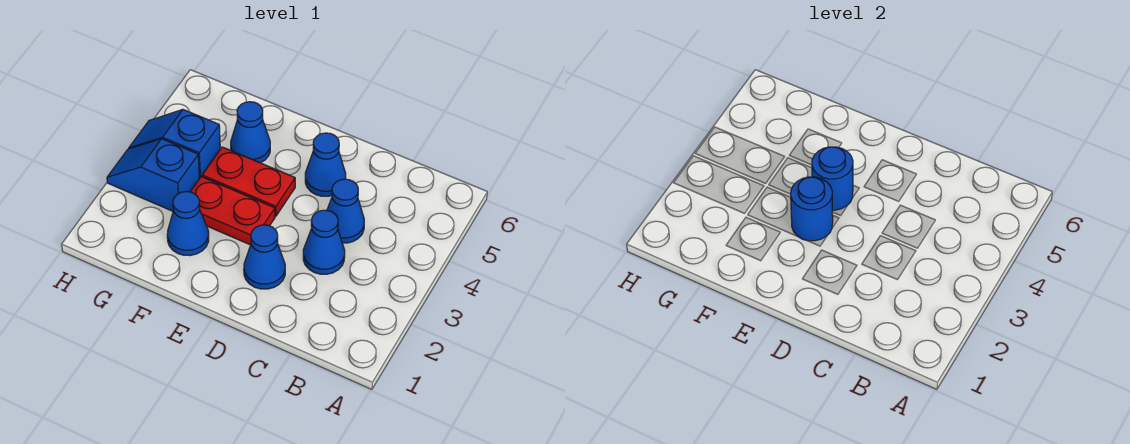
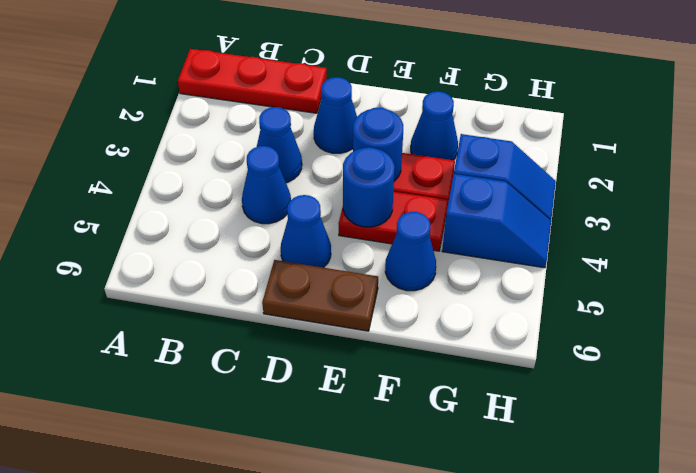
none -> red 1x3 plate [178,49,326,113]
none -> brown 1x2 plate [262,260,378,331]

